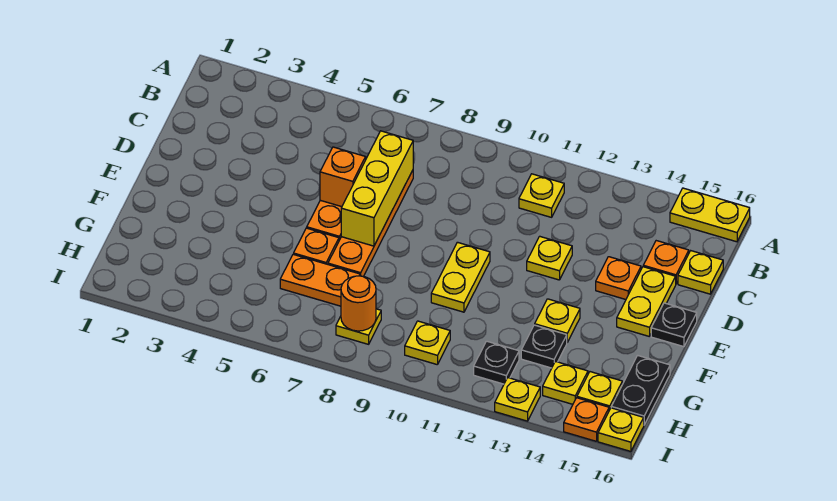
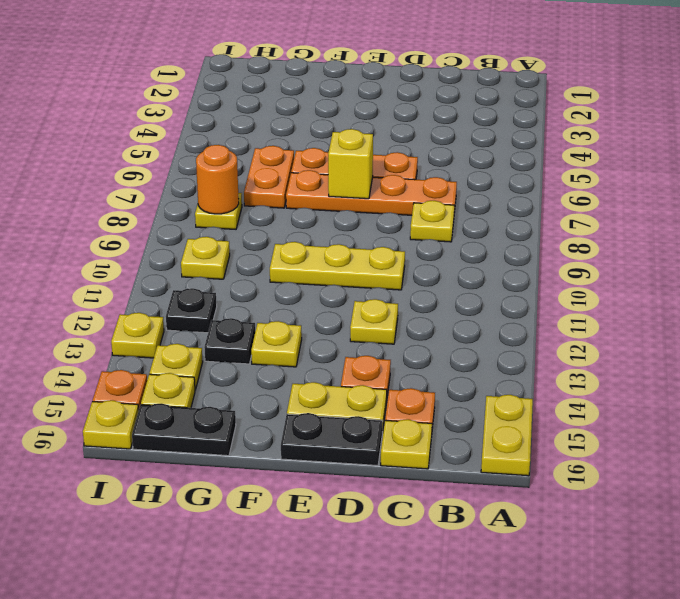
yellow 1x1 plate [519,174,564,217] -> yellow 1x1 plate moved to [410,201,454,242]
yellow 1x3 brick [341,131,413,246] -> yellow 1x1 brick [328,129,373,199]
orange 1x1 brick [320,147,366,207] -> none
yellow 1x2 plate [431,242,490,312] -> yellow 1x3 plate [270,242,405,290]
black 1x1 plate [651,303,697,347] -> black 1x2 plate [281,413,382,466]

